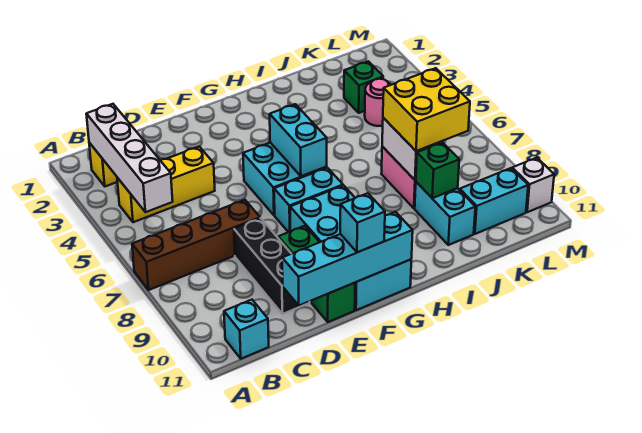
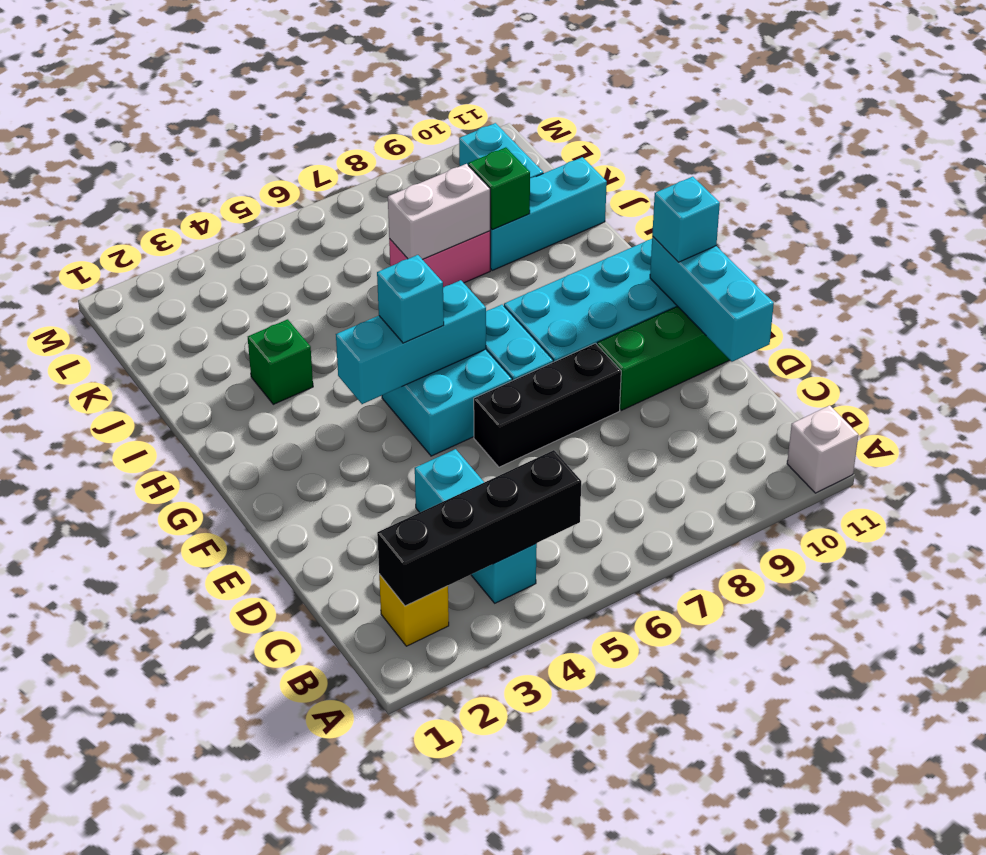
brown 1x4 brick [132,200,260,290] -> none
white 1x4 brick [86,104,173,212] -> black 1x4 brick [377,450,581,606]
yellow 1x3 brick [117,147,215,222] -> cyan 1x3 brick [415,449,537,603]
cyan 1x1 brick [224,300,269,359] -> cyan 1x1 brick moved to [377,255,444,343]
black 1x3 brick [234,218,310,314] -> black 1x3 brick moved to [474,343,621,467]
cyan 1x4 brick [282,212,413,305] -> cyan 1x3 brick [650,237,774,362]
cyan 1x2 brick [270,104,327,176] -> cyan 1x3 brick [336,280,486,404]
yellow 2x2 brick [383,68,470,151] -> none
cyan 1x2 brick [415,182,475,245] -> cyan 1x3 brick [490,157,607,270]
green 1x1 brick [344,61,383,113] -> green 1x1 brick moved to [248,319,313,404]
pink 1x1 round brick [365,79,391,126] -> none
white 1x1 brick [512,158,554,212] -> white 1x1 brick moved to [787,405,858,493]

